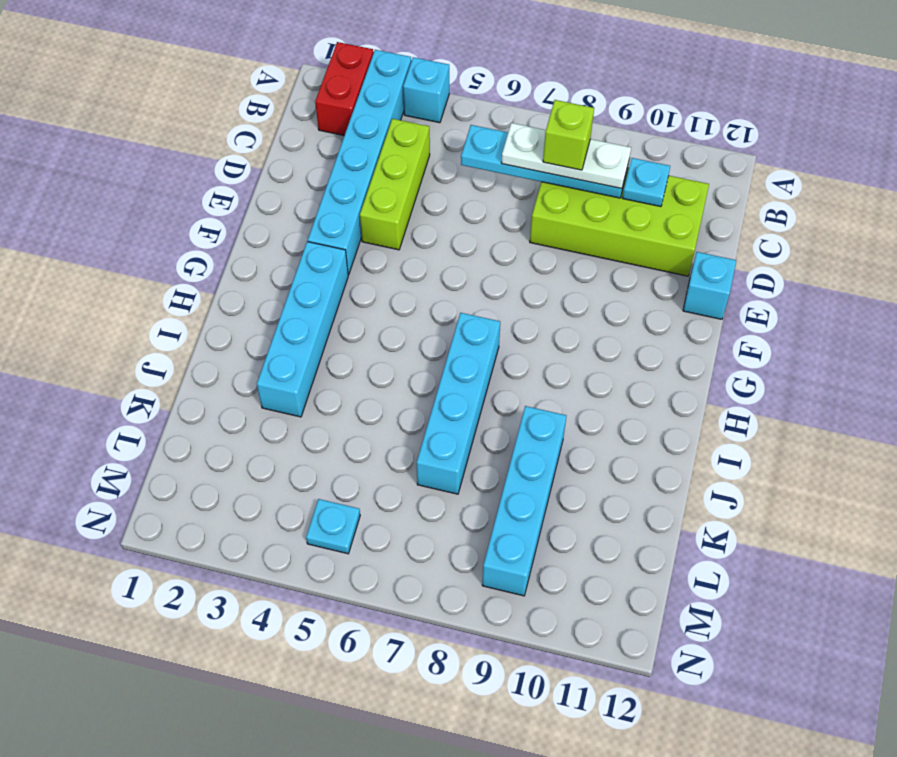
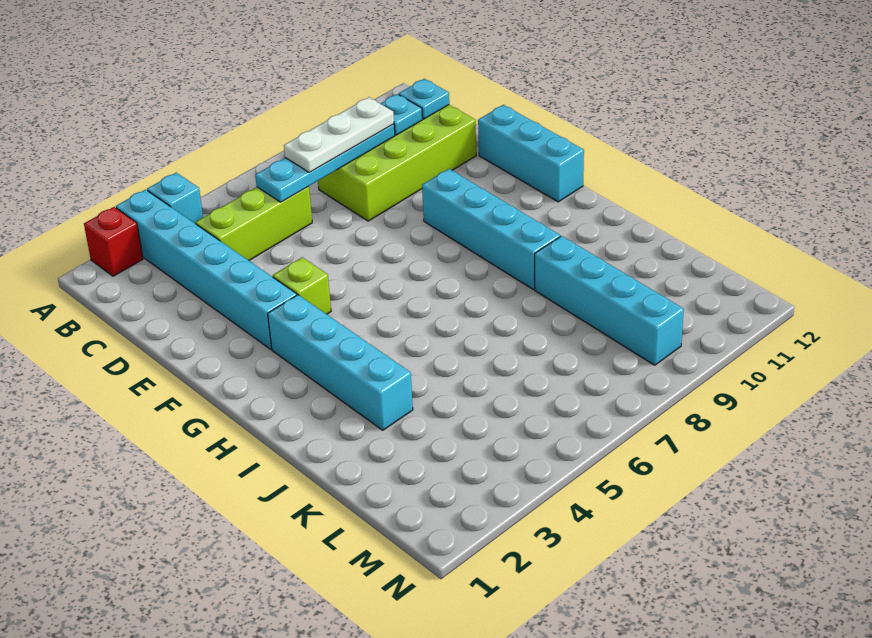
red 1x2 brick [315,42,373,135] -> red 1x1 brick [84,207,143,276]
lime 1x3 brick [360,119,430,250] -> lime 1x3 brick turned to [196,186,312,260]
lime 1x1 brick [543,100,594,170] -> lime 1x1 brick moved to [273,257,331,314]
cyan 1x1 brick [683,252,736,319] -> cyan 1x3 brick [478,105,584,202]
cyan 1x4 brick [417,313,500,494] -> cyan 1x4 brick moved to [422,169,560,289]
cyan 1x1 plate [306,499,360,554] -> cyan 1x1 plate moved to [399,79,449,119]

